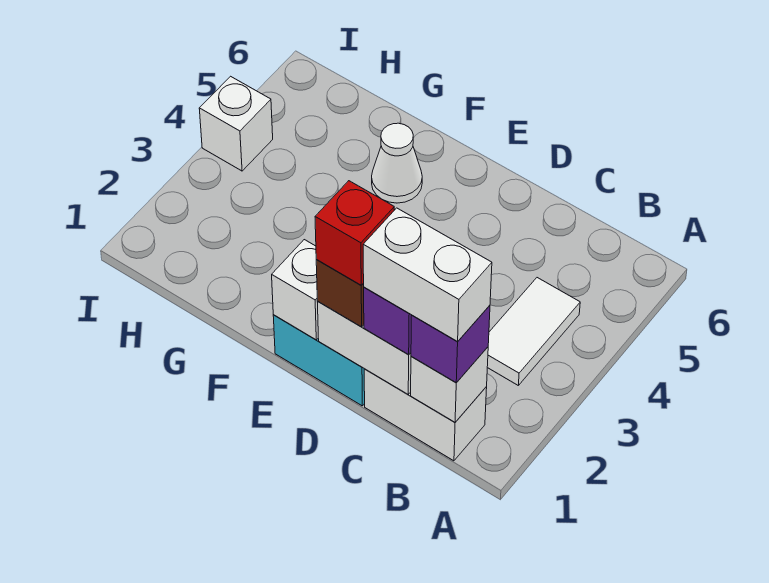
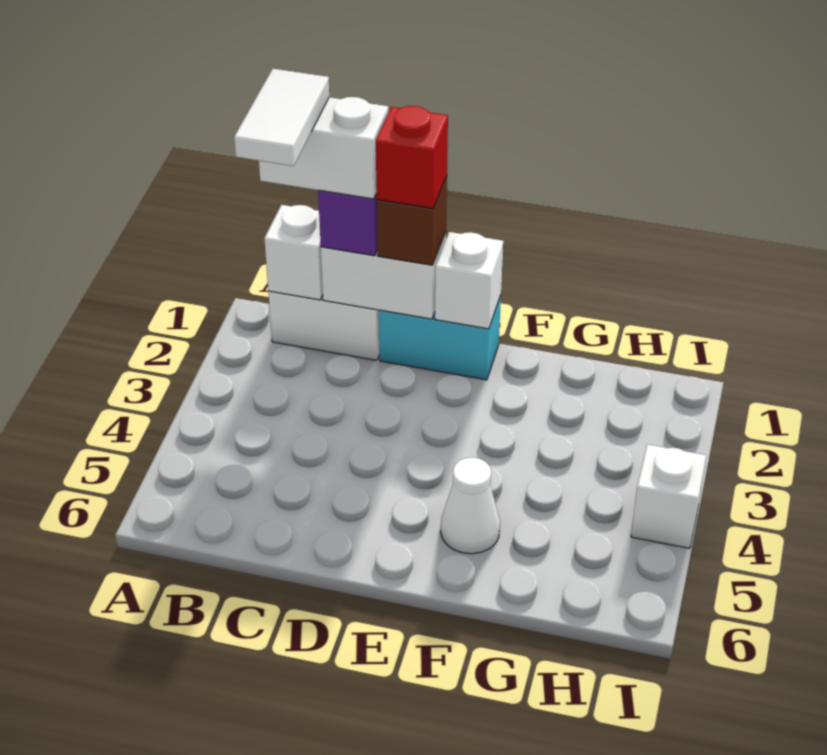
purple 1x1 brick [411,305,490,383] -> none
white 1x2 tile [487,278,580,385] -> white 1x2 tile moved to [234,69,329,166]

